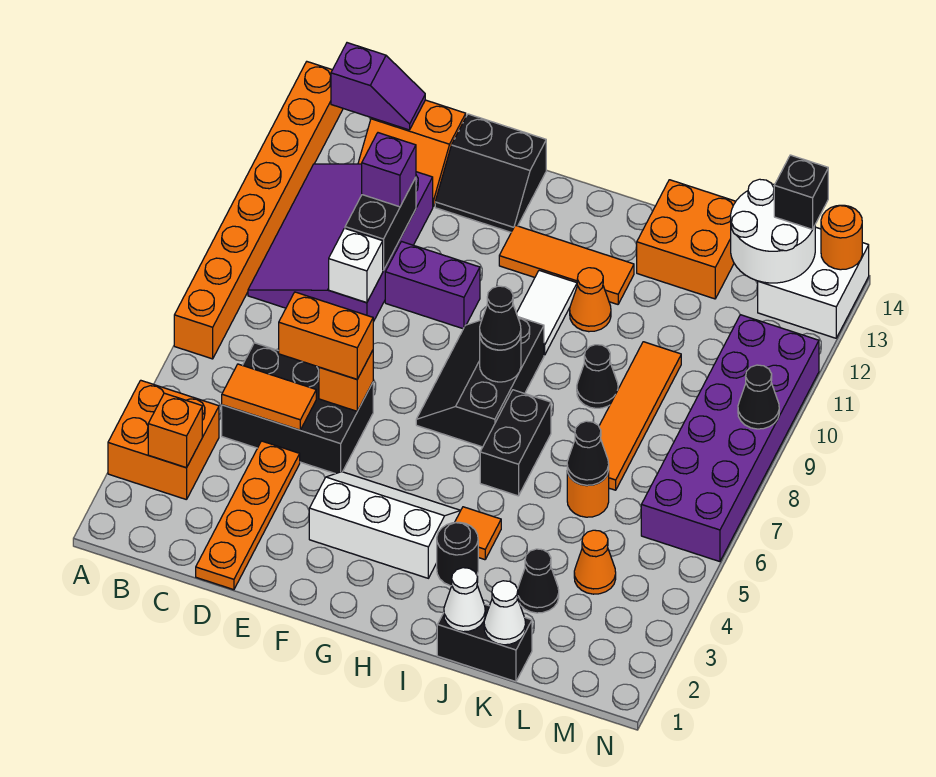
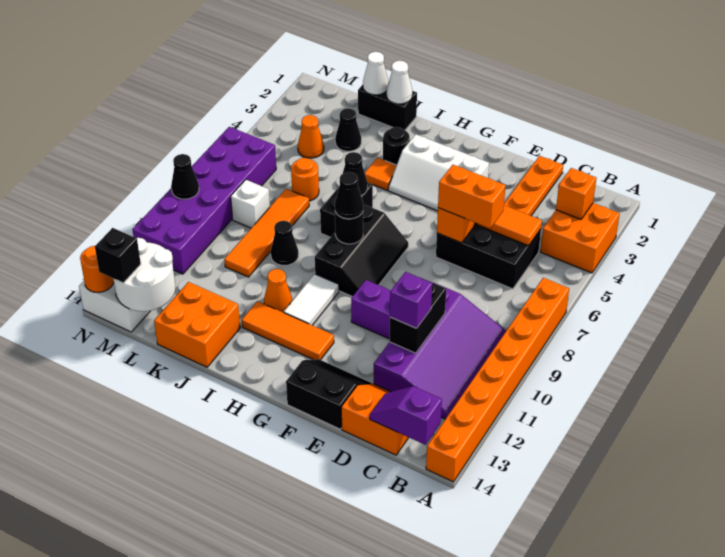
white 1x1 brick [329,228,383,303] -> white 1x1 brick moved to [231,180,270,228]
black 1x1 cone [567,421,609,485] -> black 1x1 cone moved to [343,152,368,196]

